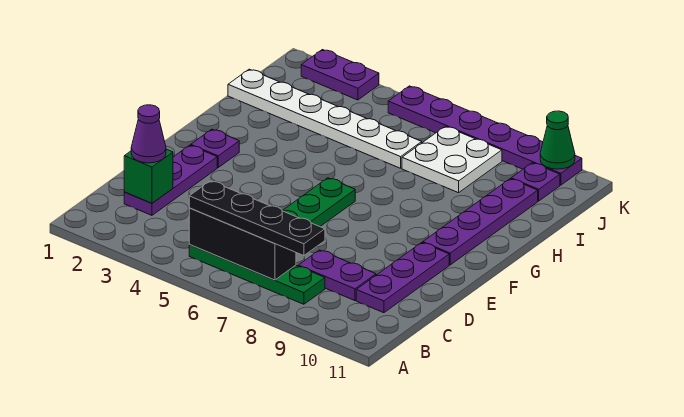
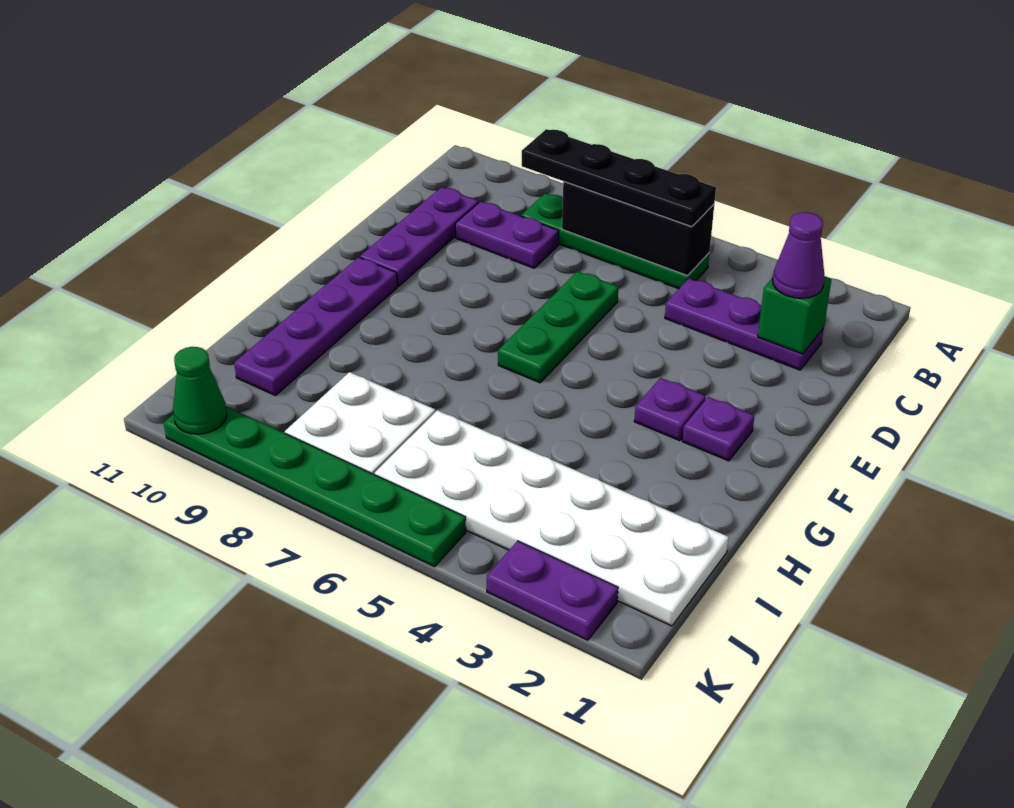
purple 1x3 plate [124,145,217,215] -> purple 1x3 plate turned to [665,279,824,370]
white 1x6 plate [228,69,422,168] -> white 2x6 plate [375,410,729,626]
purple 1x1 plate [511,163,560,201] -> purple 1x1 plate moved to [634,378,706,441]
purple 1x6 plate [388,86,582,185] -> green 1x6 plate [164,406,466,567]

